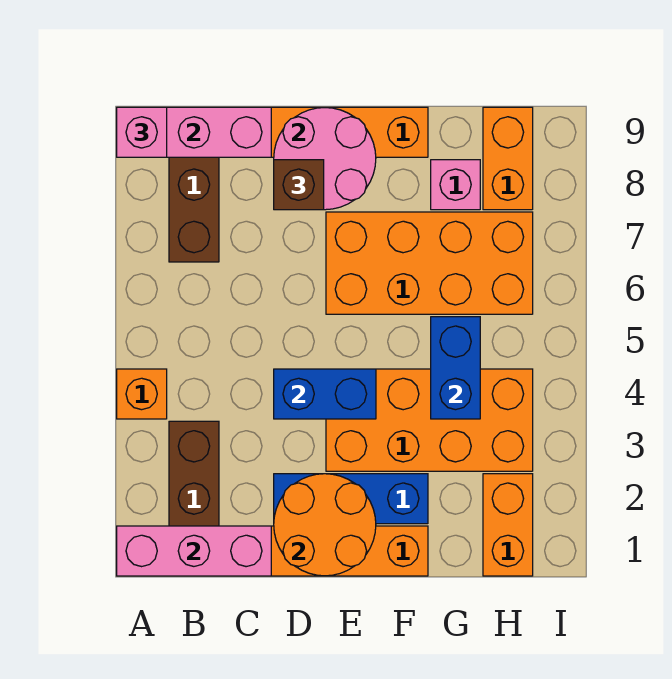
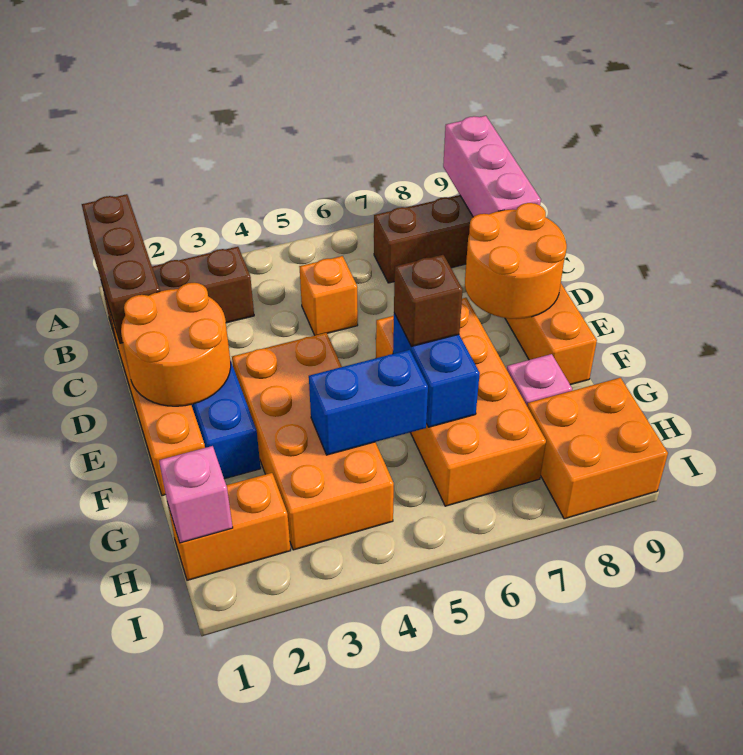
pink 1x3 brick [117,526,271,576] -> brown 1x3 brick [82,194,160,343]
orange 1x1 brick [117,369,167,419] -> orange 1x1 brick moved to [299,256,358,335]
pink 1x1 brick [117,107,167,157] -> pink 1x1 brick moved to [159,446,233,543]
blue 1x2 brick [274,369,376,419] -> blue 1x2 brick moved to [393,313,480,427]
pink 2x2 round brick [274,108,376,210] -> orange 2x2 round brick [465,203,567,319]
brown 1x1 brick [274,160,324,210] -> brown 1x1 brick moved to [394,255,463,347]
orange 1x2 brick [483,107,533,210] -> orange 2x2 brick [527,378,668,519]

